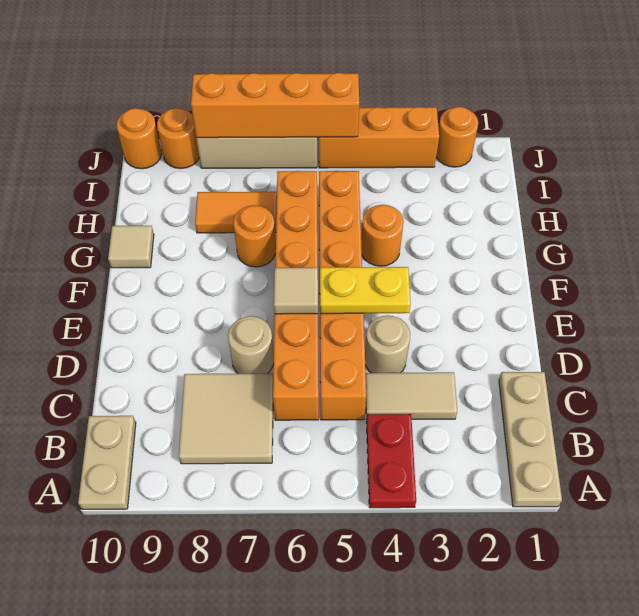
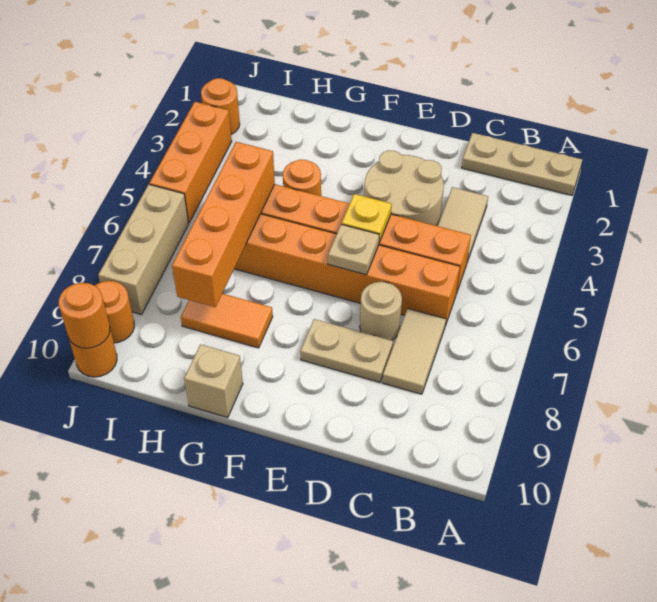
red 1x2 plate [366,414,416,508] -> none
tan 1x2 plate [78,416,136,509] -> tan 1x2 plate moved to [300,319,393,382]
tan 2x2 tile [179,373,273,464] -> tan 1x2 tile [382,308,446,394]
tan 1x1 round brick [365,315,410,373] -> tan 2x2 round brick [364,150,444,226]
yellow 1x2 plate [320,267,411,314] -> yellow 1x1 plate [342,194,392,243]
tan 1x1 tile [274,267,318,314] -> tan 1x1 plate [328,224,379,275]
orange 1x1 round brick [233,205,276,267] -> orange 1x1 round brick moved to [59,283,110,348]
tan 1x1 tile [108,226,154,268] -> tan 1x1 brick [184,344,243,418]
orange 1x2 tile [195,192,277,233] -> orange 1x2 tile turned to [181,294,273,348]
orange 1x4 brick [191,73,359,138] -> orange 1x4 brick moved to [172,142,275,307]

